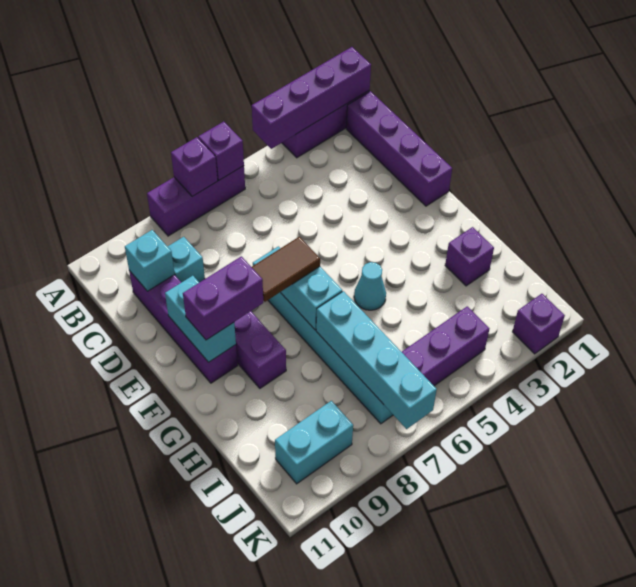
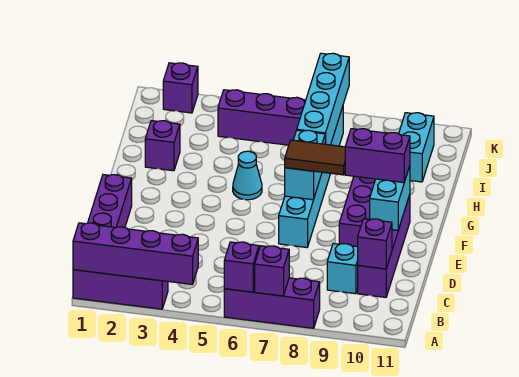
cyan 1x1 brick [125,230,175,291] -> purple 1x1 brick [358,219,392,269]
cyan 1x2 brick [275,401,353,484] -> cyan 1x2 brick turned to [399,113,434,182]

